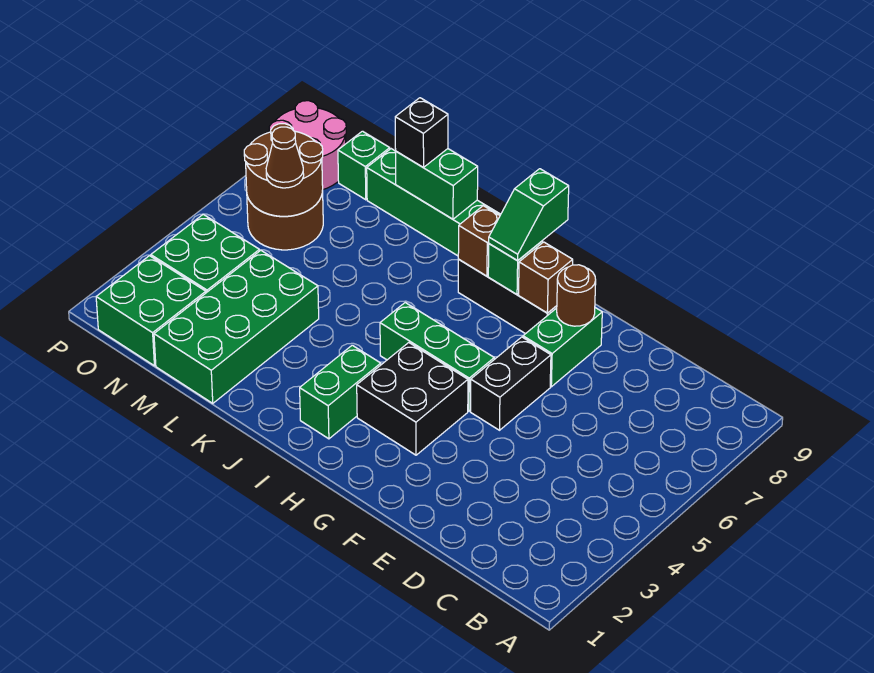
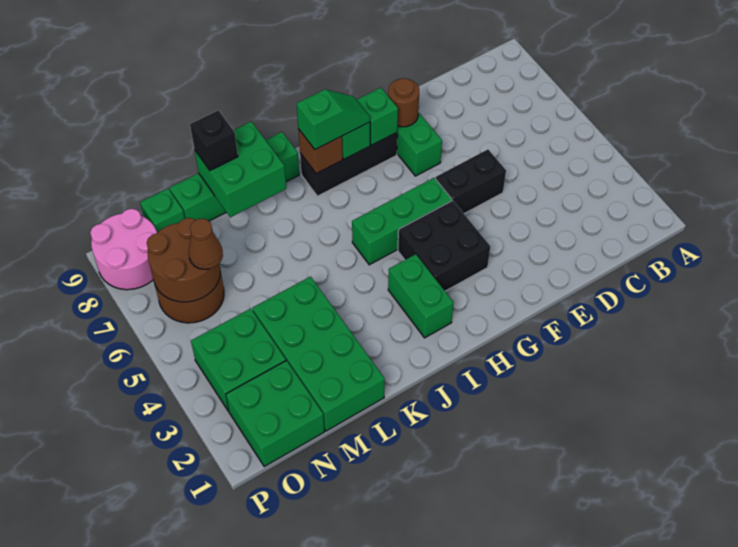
black 1x2 brick [471,337,551,430] -> black 1x2 brick turned to [435,149,506,214]
brown 1x1 brick [519,242,573,313] -> green 1x1 brick [357,88,398,145]
green 1x2 slope [489,169,569,261] -> green 1x2 slope turned to [297,89,370,149]
green 1x2 brick [396,149,478,219] -> green 2x2 brick [195,122,286,217]

